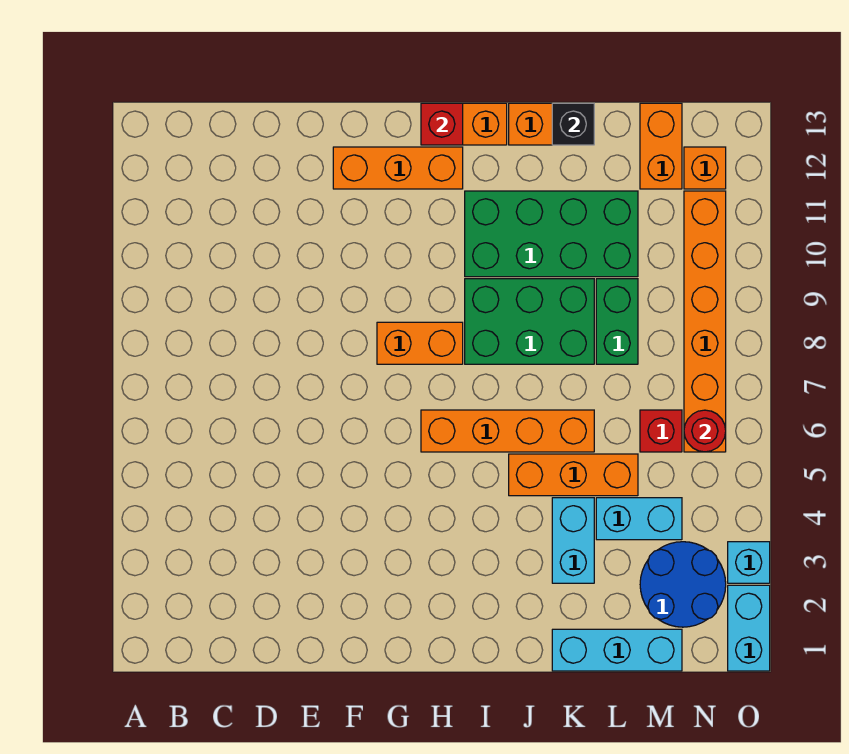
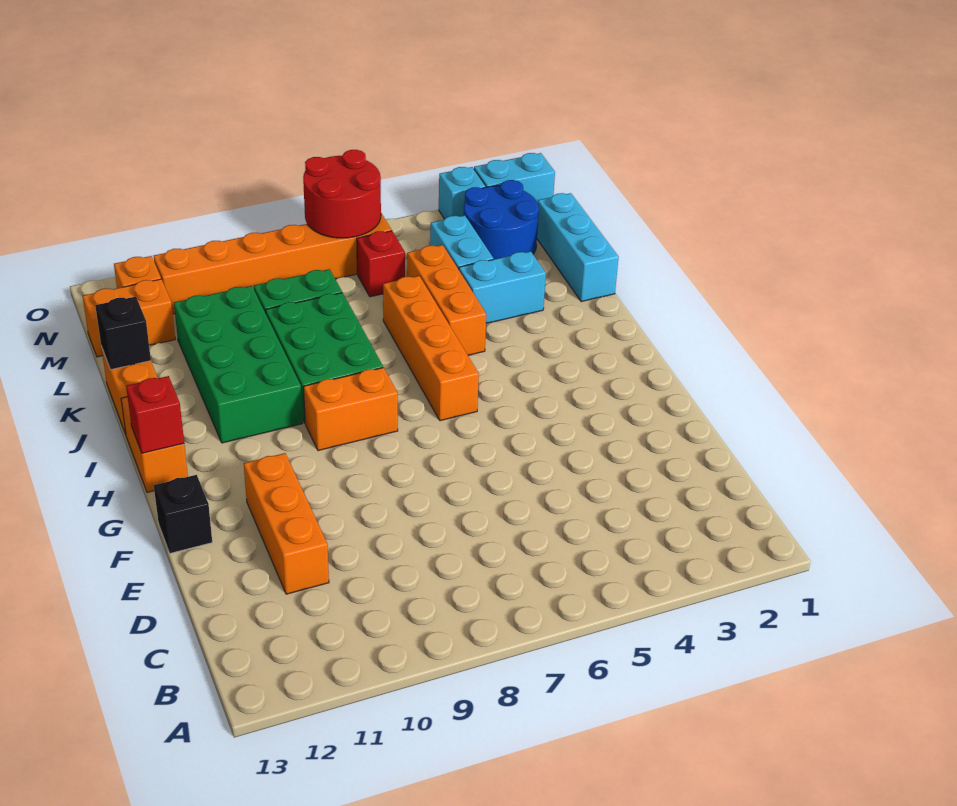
orange 1x3 brick [333,147,463,189] -> orange 1x3 brick moved to [244,453,329,594]
none -> black 1x1 brick [154,475,212,553]
orange 1x2 brick [377,322,463,364] -> orange 1x2 brick turned to [304,368,398,451]
red 1x1 round brick [684,410,726,452] -> red 2x2 round brick [303,150,381,238]

